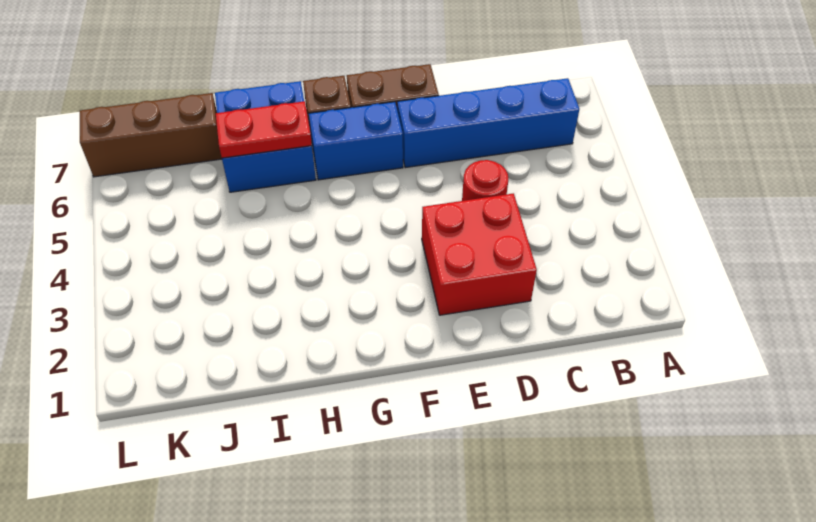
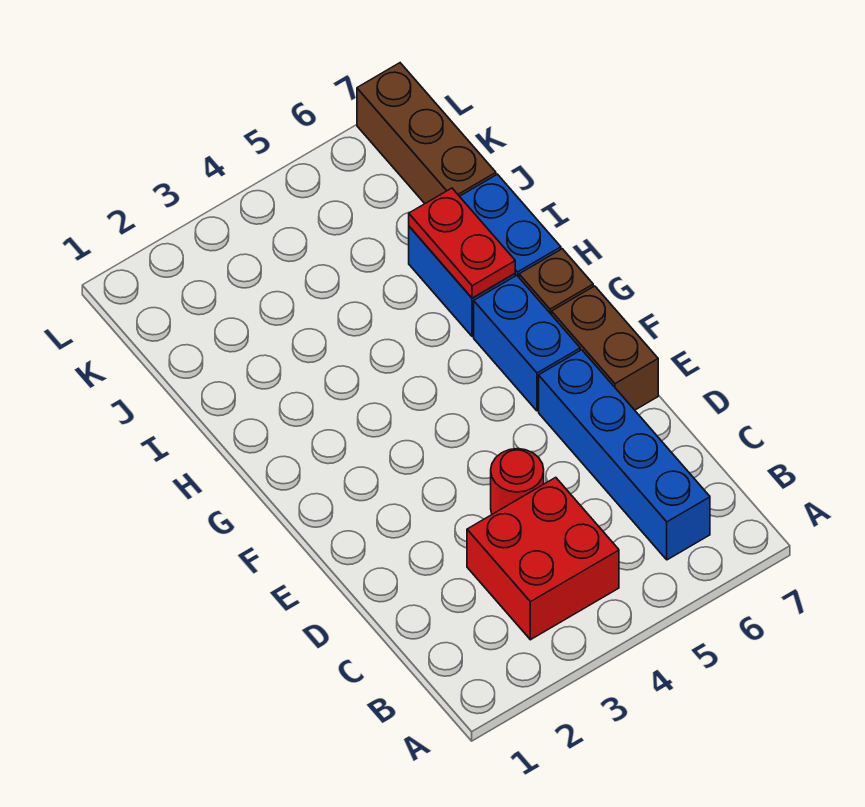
red 2x2 brick [422,193,537,315] -> red 2x2 brick moved to [467,477,619,640]

